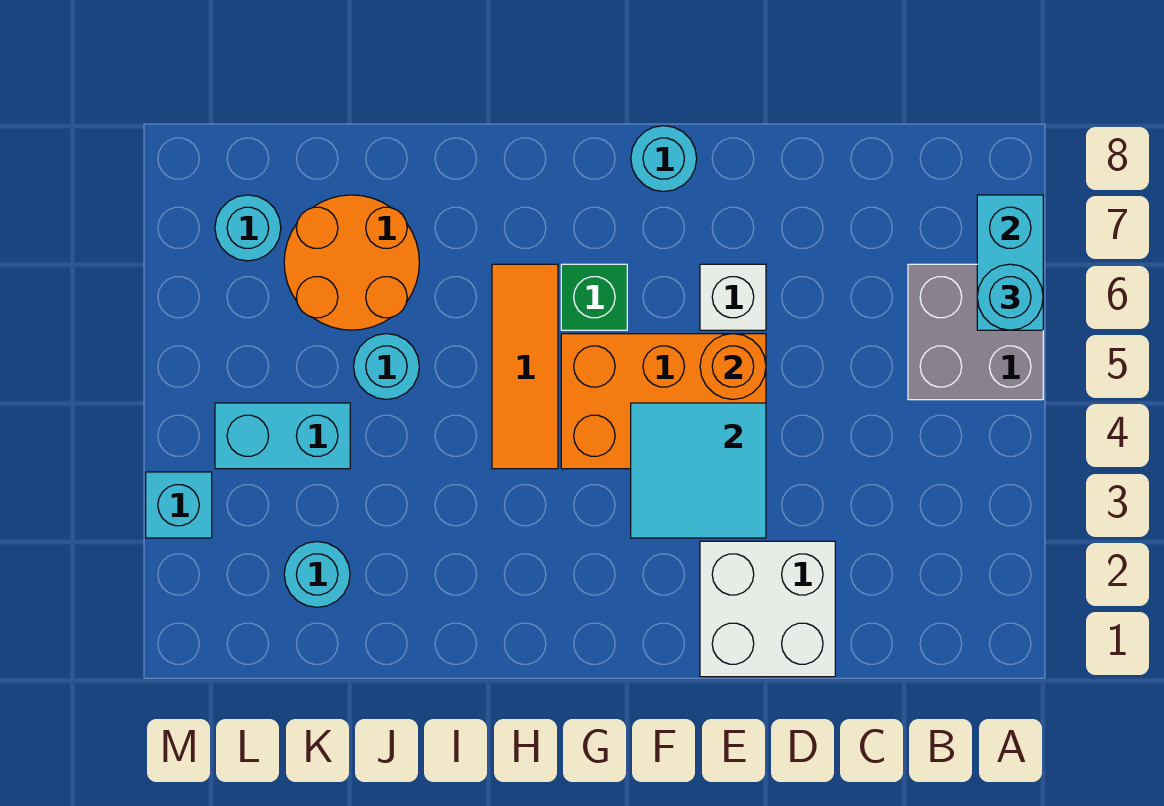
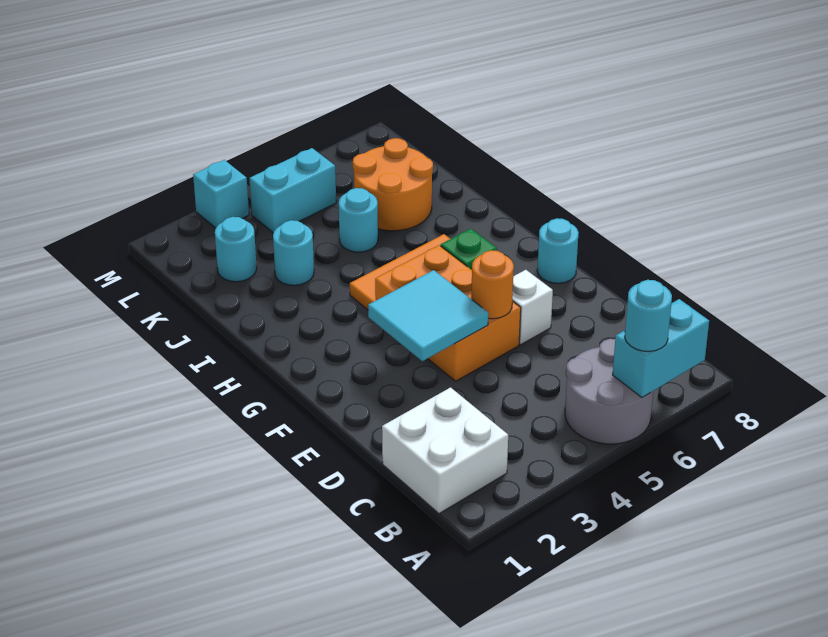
grey 2x2 brick [908,264,1043,400] -> grey 2x2 round brick [565,339,653,444]
white 2x2 brick [700,541,835,677] -> white 2x2 brick moved to [382,388,508,514]
cyan 1x2 brick [215,403,350,469] -> cyan 1x2 brick turned to [250,148,336,233]
cyan 1x1 round brick [215,195,281,261] -> cyan 1x1 round brick moved to [273,220,314,285]

